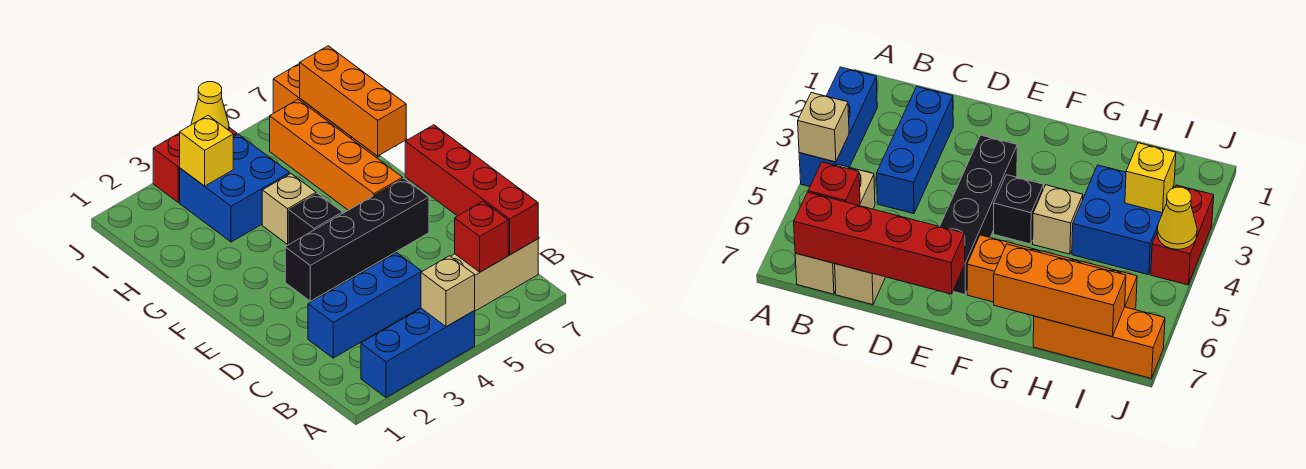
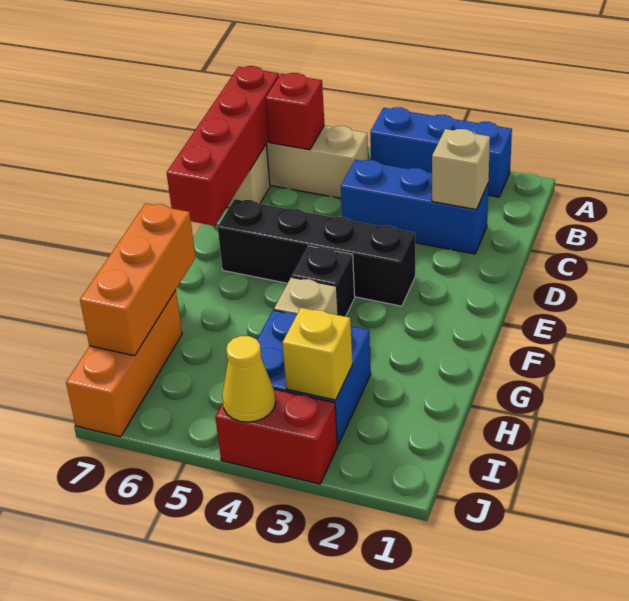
tan 1x1 brick [421,256,475,327] -> tan 1x1 brick moved to [432,129,490,210]
orange 1x4 brick [270,99,403,210] -> none

